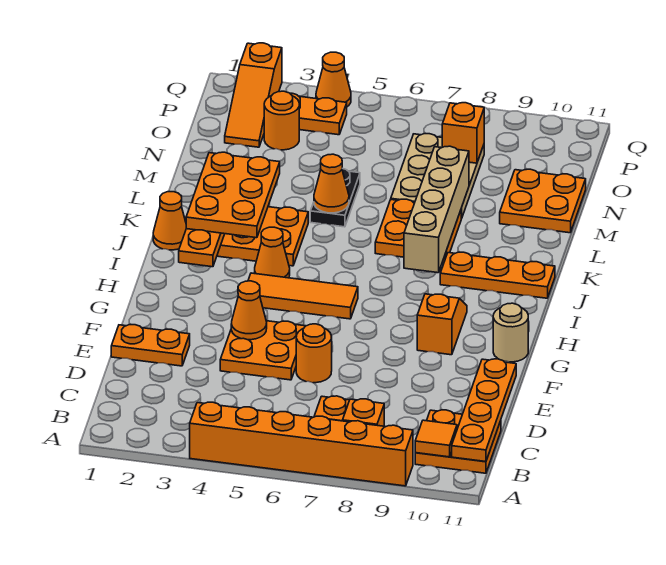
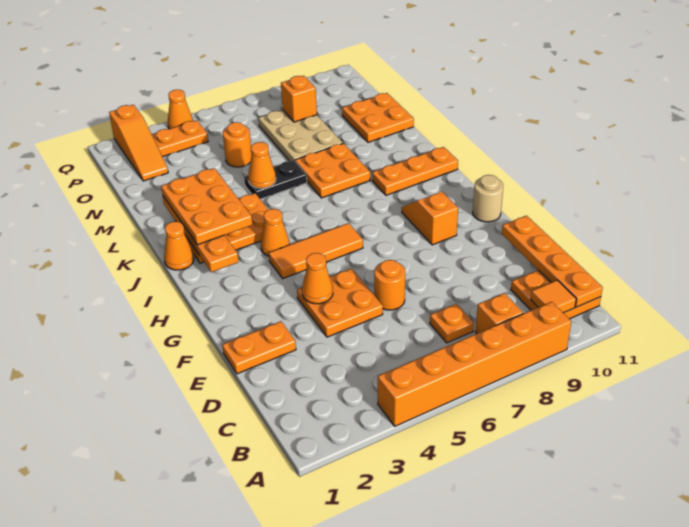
tan 1x4 brick [404,146,469,273] -> none
black 1x2 plate [310,168,360,227] -> black 1x2 plate turned to [244,160,307,199]
orange 1x1 round brick [264,91,299,150] -> orange 1x1 round brick moved to [223,122,252,167]

